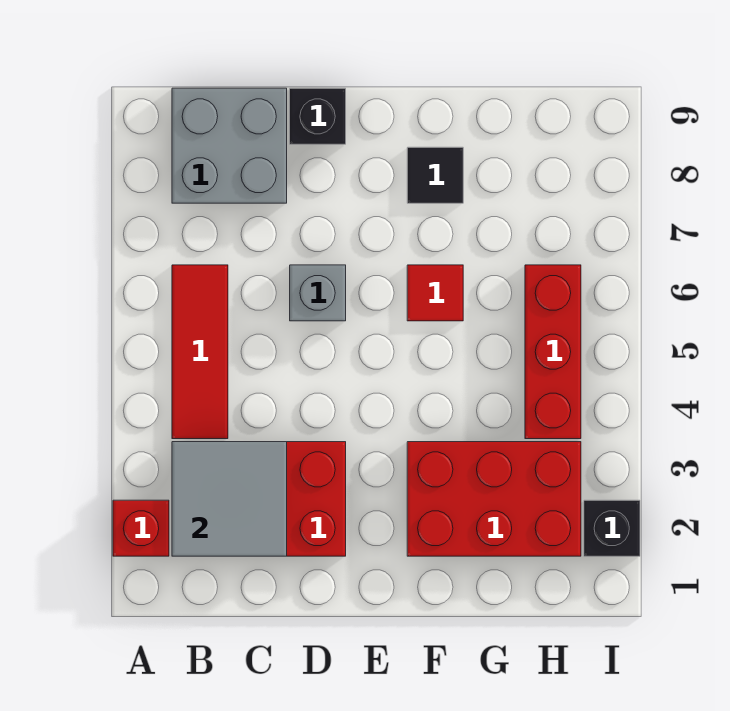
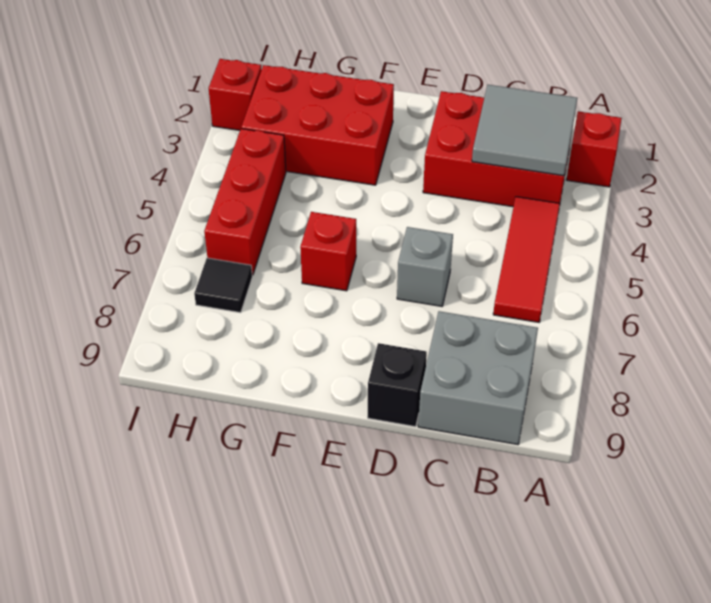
red 1x1 tile [407,265,463,321] -> red 1x1 brick [300,212,356,291]
black 1x1 tile [407,147,463,203] -> black 1x1 tile moved to [194,258,252,313]
black 1x1 brick [584,500,640,556] -> red 1x1 brick [209,59,262,130]

